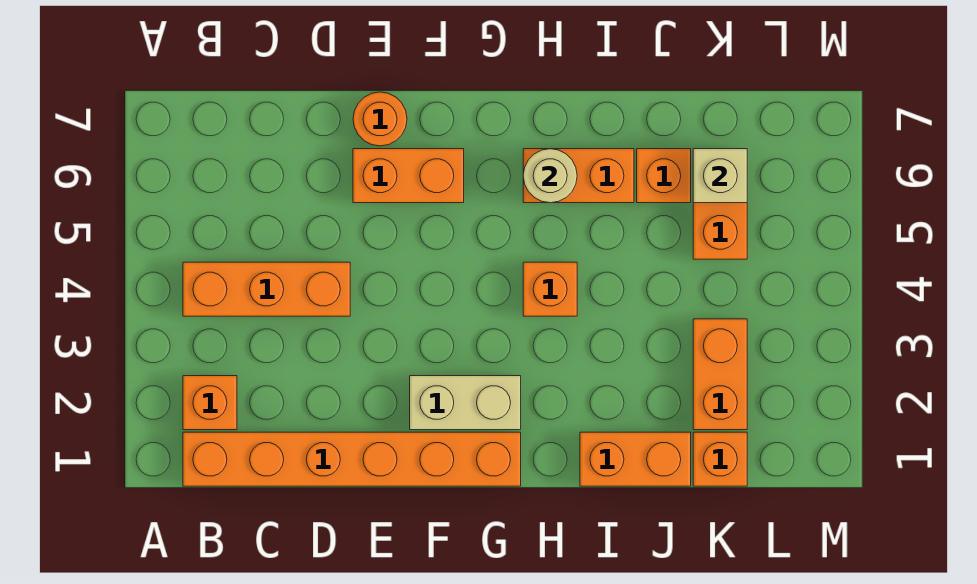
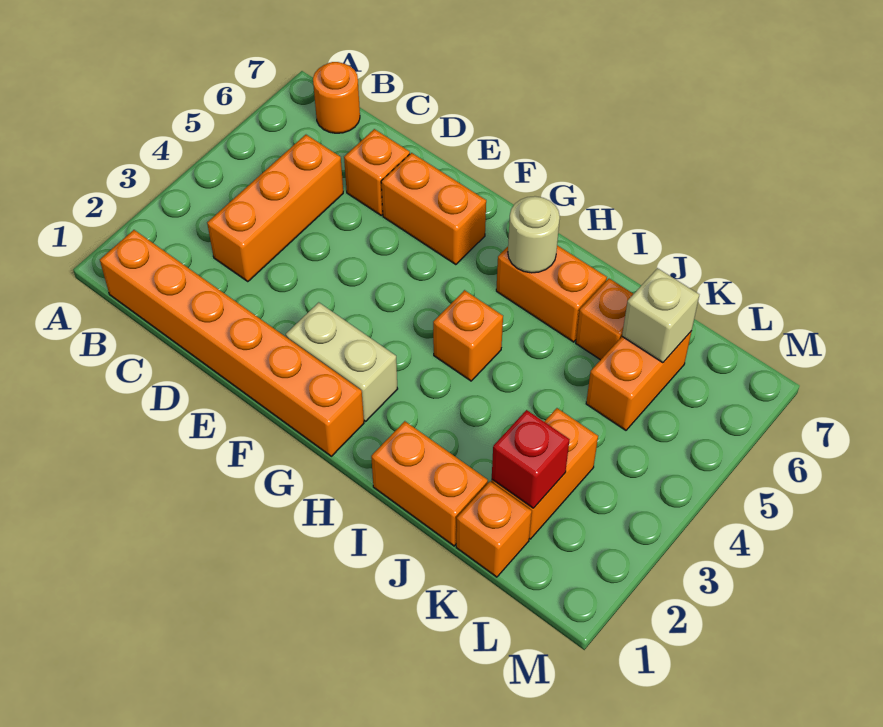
orange 1x1 brick [183,376,237,430] -> orange 1x1 brick moved to [344,129,410,215]
orange 1x3 brick [183,262,350,316] -> orange 1x3 brick turned to [207,135,343,282]
orange 1x1 round brick [353,92,407,146] -> orange 1x1 round brick moved to [313,62,360,133]
none -> red 1x1 brick [492,410,570,508]

